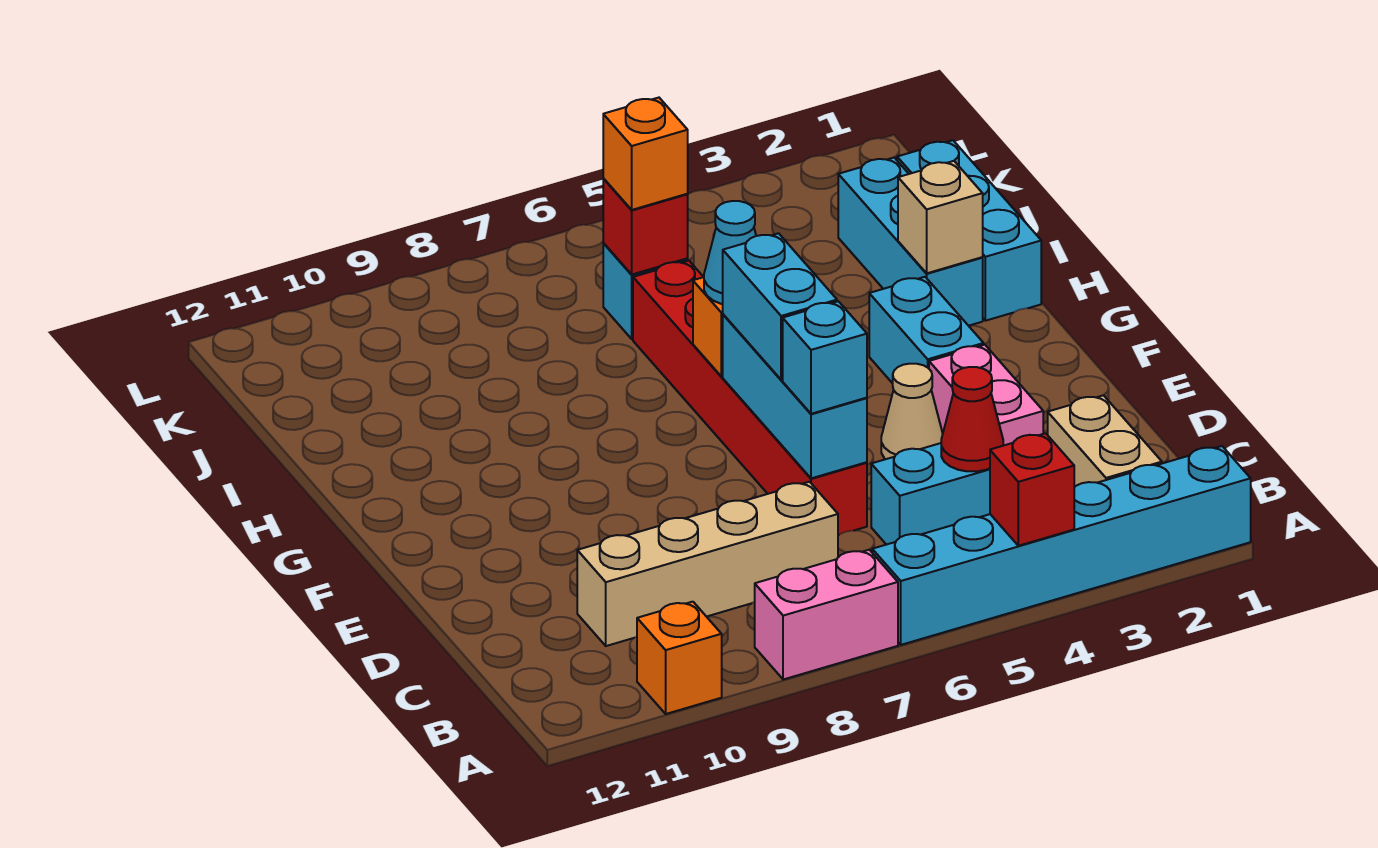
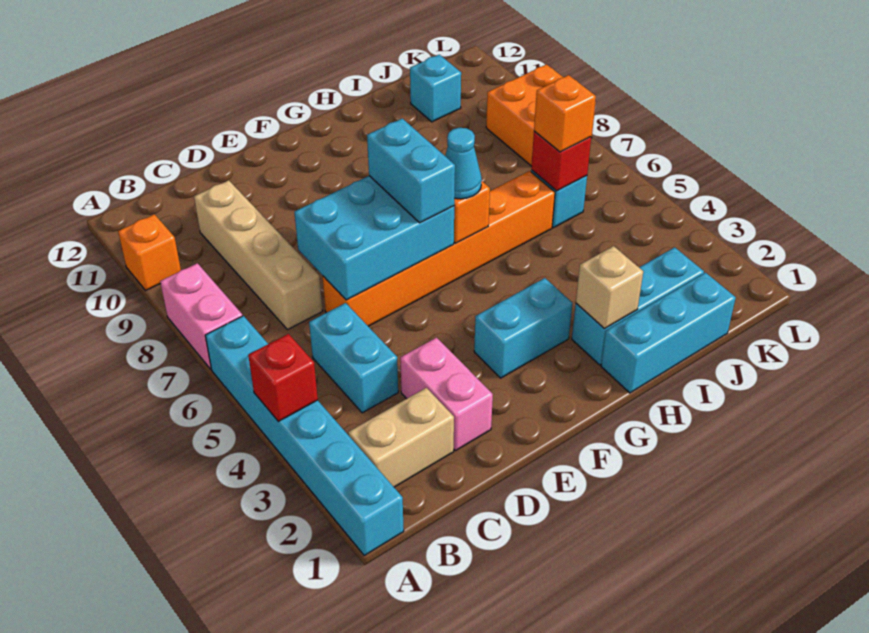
red 1x1 cone [941,367,1003,471] -> none
pink 1x2 brick [929,345,1043,446] -> pink 1x2 brick turned to [400,338,493,451]
red 1x6 brick [633,261,867,535] -> orange 1x6 brick [322,171,555,326]
cyan 1x3 brick [723,315,867,478] -> cyan 2x3 brick [294,176,454,300]
cyan 1x1 brick [783,301,867,414] -> cyan 1x1 brick moved to [410,55,461,122]
tan 1x1 cone [881,364,943,459] -> none
cyan 1x2 brick [723,233,837,380] -> cyan 1x2 brick turned to [367,119,455,223]
none -> orange 2x2 brick [486,64,596,166]

